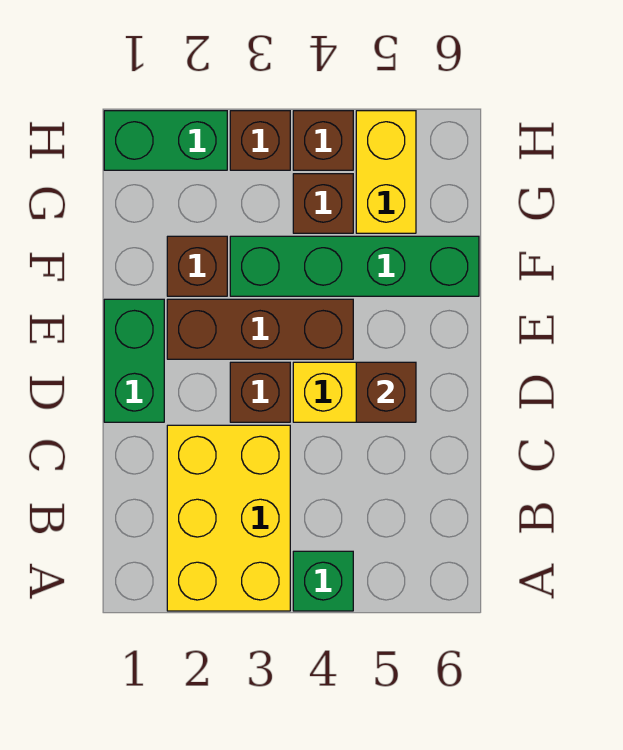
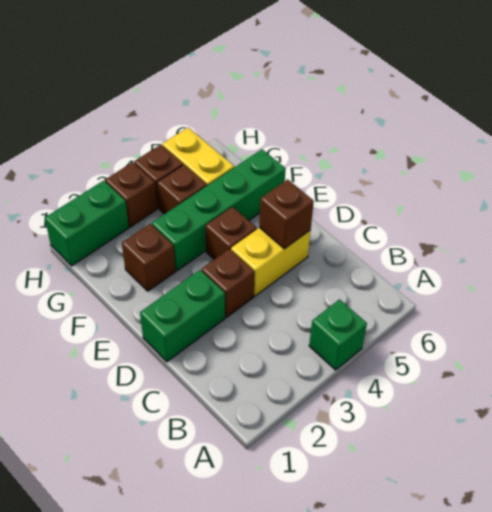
yellow 2x3 brick [167,425,290,611] -> none
green 1x2 brick [104,299,164,422] -> green 1x2 brick turned to [140,270,225,362]
brown 1x3 brick [167,299,353,359] -> brown 1x1 brick [205,207,257,259]

